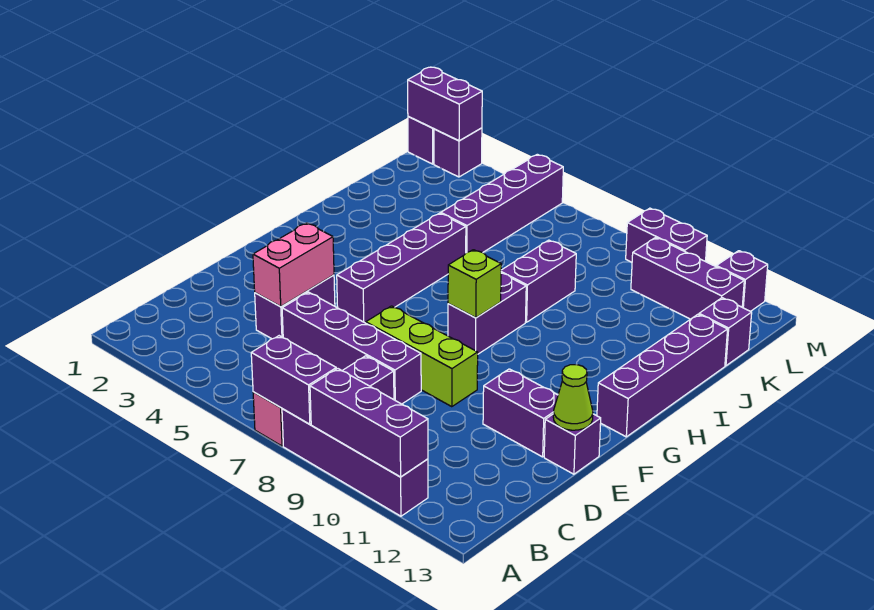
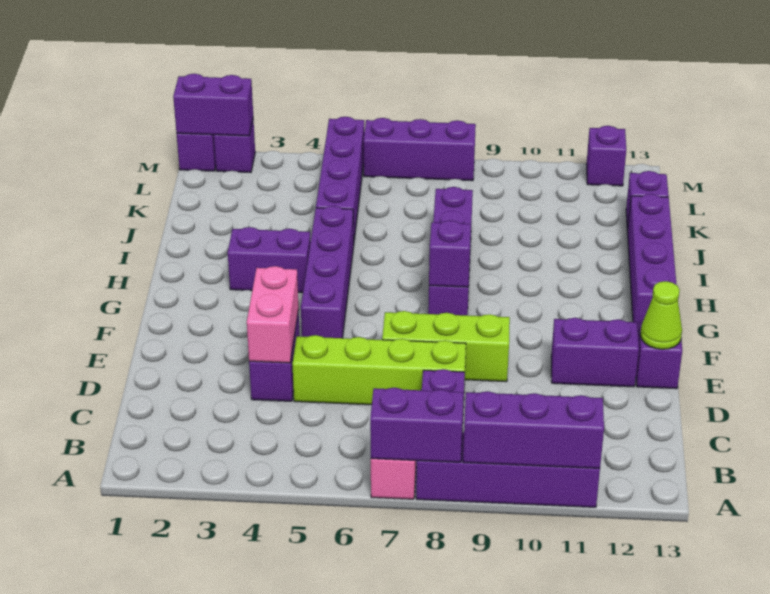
purple 1x4 brick [282,292,421,404] -> lime 1x4 brick [292,335,466,405]
lime 1x1 brick [448,250,501,318] -> purple 1x1 brick [429,220,471,287]
purple 1x3 brick [631,238,744,319] -> purple 1x3 brick moved to [363,118,476,181]
purple 1x2 brick [626,208,707,262] -> purple 1x2 brick moved to [228,227,311,293]

